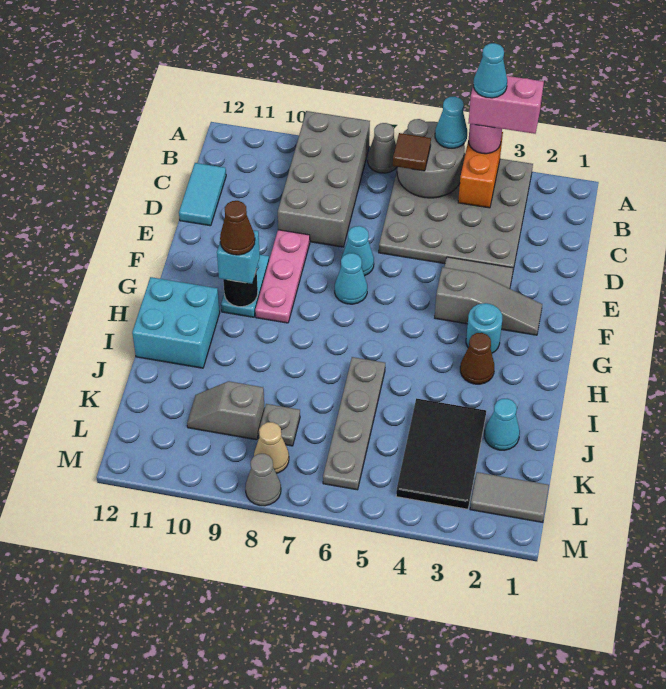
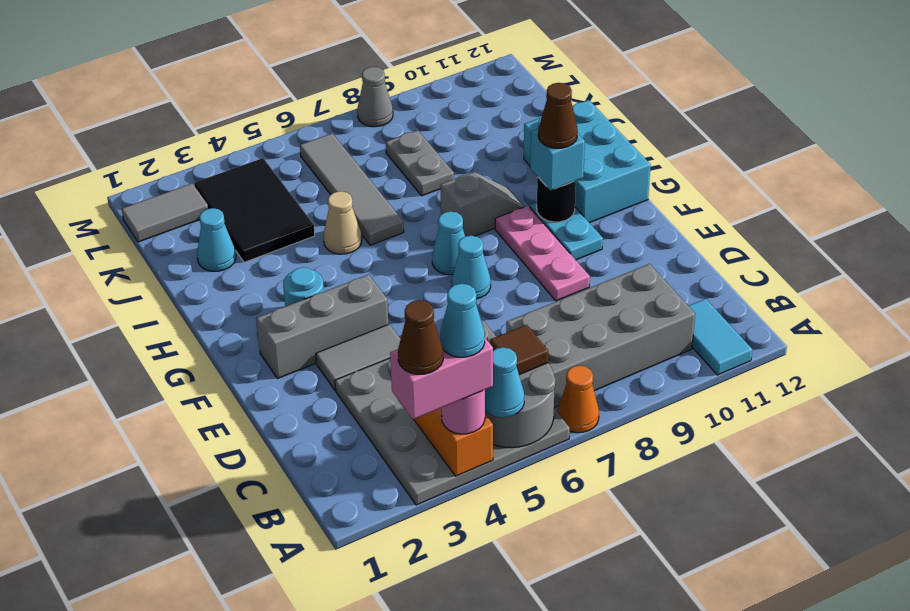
grey 1x1 cone [368,123,397,173] -> orange 1x1 cone [557,366,599,433]
grey 2x4 brick [278,111,370,247] -> grey 2x4 brick turned to [506,264,695,408]
cyan 1x2 tile [179,163,226,226] -> cyan 1x2 tile moved to [689,299,752,375]
cyan 1x1 cone [342,226,374,276] -> cyan 1x1 cone moved to [432,212,465,275]
grey 1x3 slope [435,267,542,335] -> grey 1x3 brick [256,275,388,379]
brown 1x1 cone [460,333,494,384] -> brown 1x1 cone moved to [398,300,443,374]
cyan 2x2 brick [132,277,220,368] -> cyan 2x3 brick [524,100,651,223]
grey 1x4 plate [323,357,385,490] -> grey 1x4 tile [300,133,404,245]
grey 1x1 plate [258,404,300,446] -> grey 1x2 plate [386,130,454,196]
grey 1x2 slope [187,381,265,440] -> grey 1x2 slope moved to [440,172,524,237]
tan 1x1 cone [254,422,289,473] -> tan 1x1 cone moved to [324,191,362,254]

